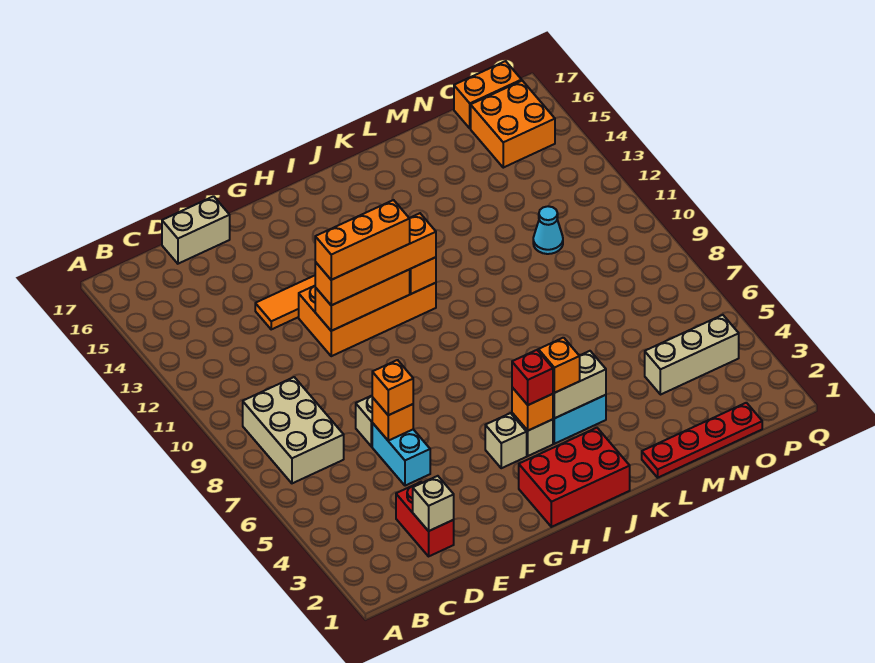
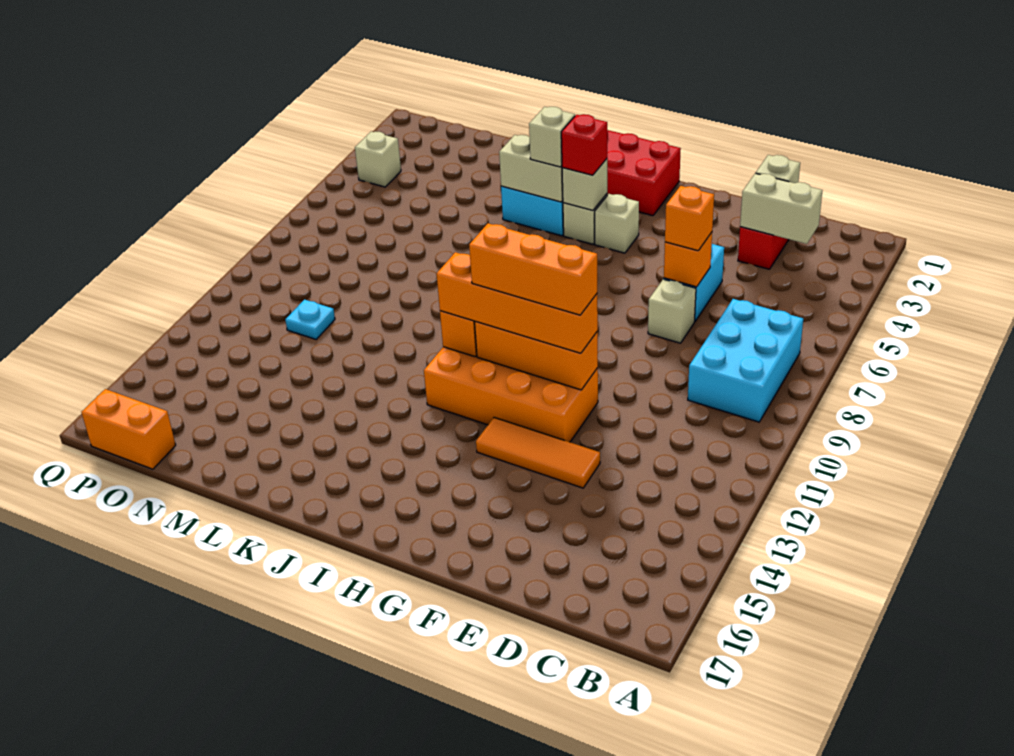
tan 2x3 brick [243,377,344,483] -> cyan 2x3 brick [688,299,803,422]
tan 1x2 brick [162,196,230,264] -> tan 1x2 brick moved to [740,173,822,244]
orange 1x1 brick [512,387,553,431] -> tan 1x1 brick [562,159,607,211]
orange 1x1 brick [538,338,580,393] -> tan 1x1 brick [529,107,575,167]
red 1x4 plate [642,403,762,478] -> none
tan 1x3 brick [645,315,739,395] -> tan 1x1 brick [355,132,401,187]
cyan 1x1 cone [533,206,563,254] -> cyan 1x1 plate [285,300,335,339]
orange 2x2 brick [471,81,555,168] -> none

